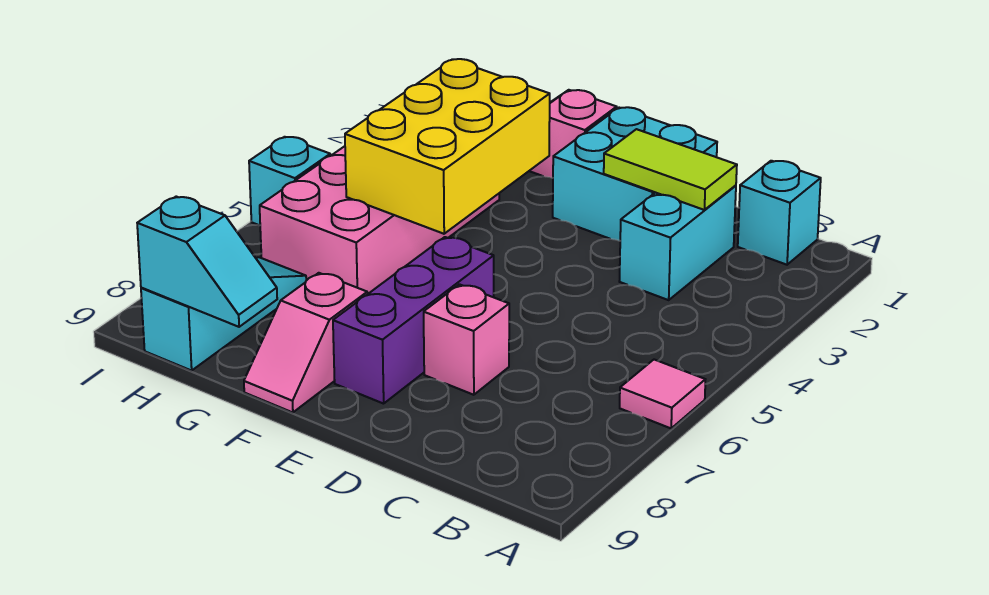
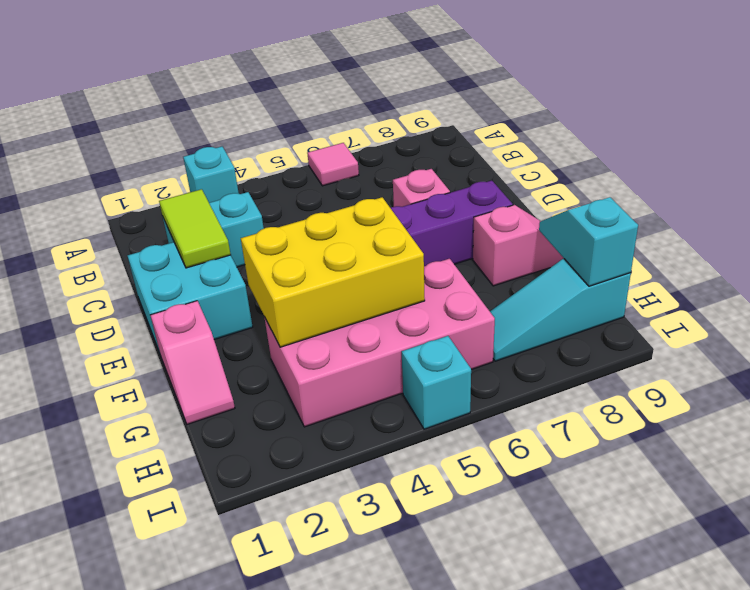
cyan 1x1 brick [738,161,821,265] -> cyan 1x1 brick moved to [183,147,239,203]

